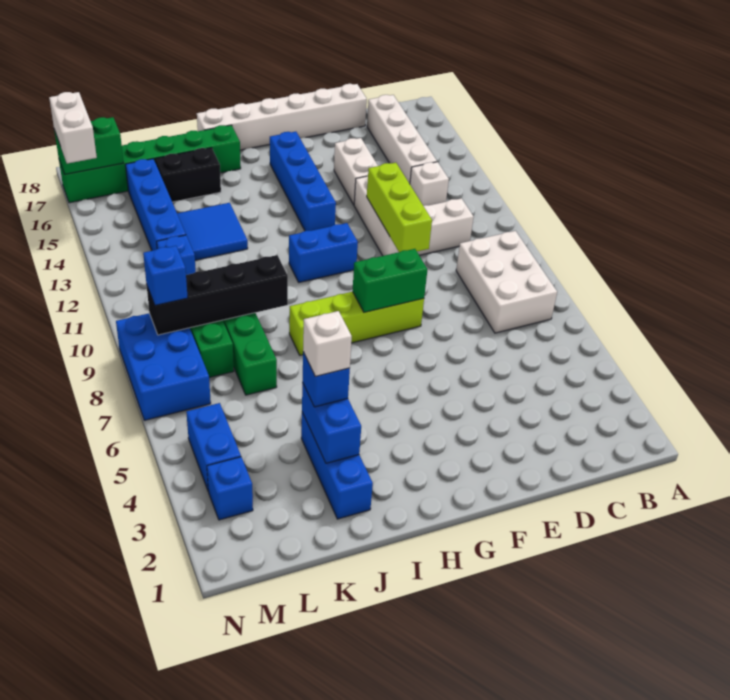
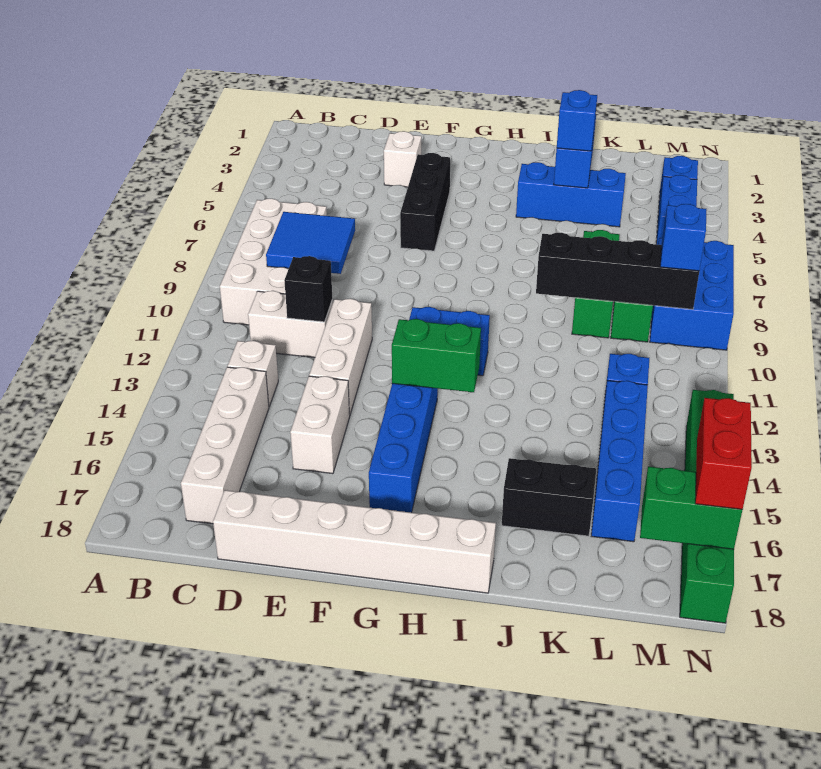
white 2x3 brick [456,231,557,333] -> white 2x4 brick [220,199,327,325]
none -> black 1x1 brick [284,256,332,322]
lime 1x3 brick [367,163,432,252] -> none
none -> black 1x3 brick [400,153,450,251]
lime 1x4 brick [289,292,424,355] -> none
green 1x2 brick [353,249,427,312] -> green 1x2 brick moved to [392,319,481,392]
green 1x6 brick [59,125,241,203] -> green 1x6 brick turned to [680,390,734,623]
blue 1x3 brick [301,412,373,519] -> blue 1x3 brick turned to [516,162,626,227]
white 1x1 brick [303,311,352,376] -> white 1x1 brick moved to [384,131,422,187]
blue 2x2 tile [177,203,248,260] -> blue 2x2 tile moved to [266,212,355,274]
white 1x2 brick [49,92,97,164] -> red 1x2 brick [695,398,752,509]

